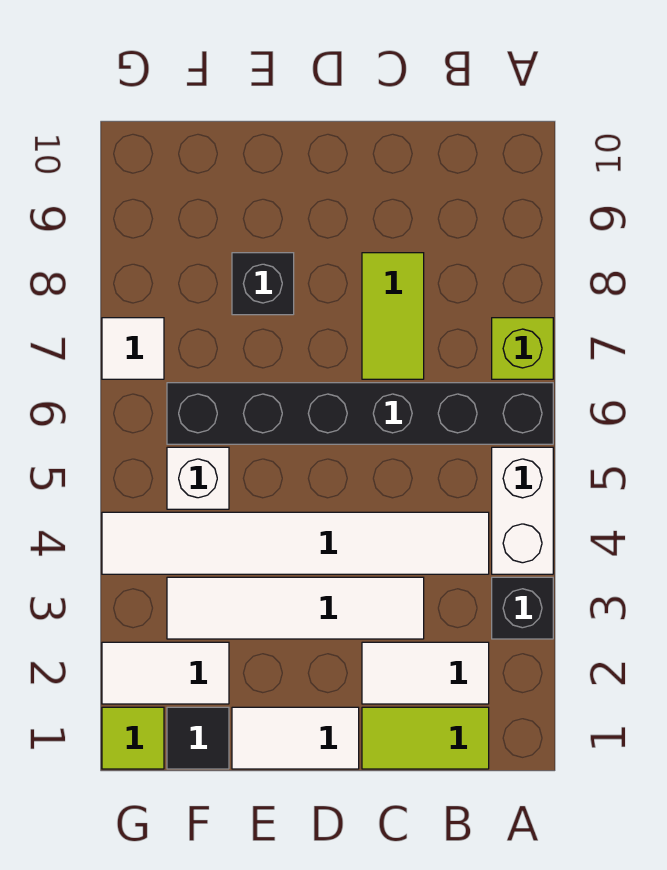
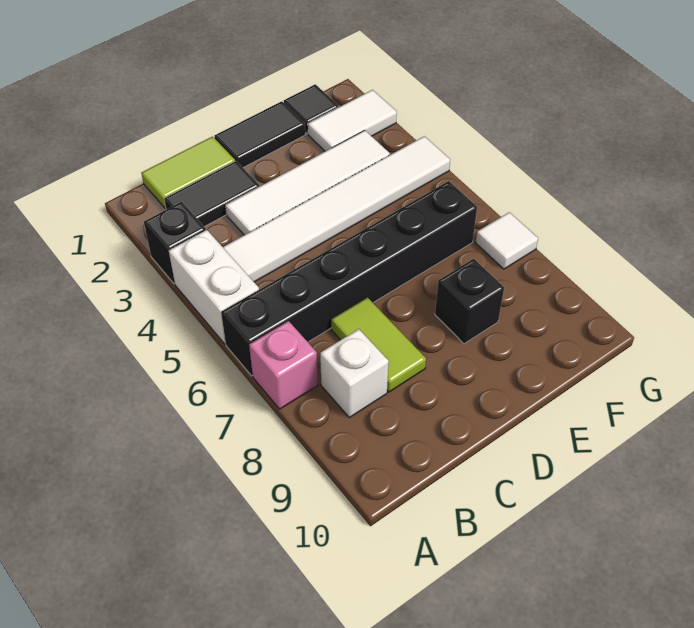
lime 1x1 brick [492,318,553,379] -> pink 1x1 brick [249,321,318,409]
white 1x2 tile [362,642,489,704] -> black 1x2 tile [164,161,259,227]
white 1x2 tile [232,707,359,769] -> black 1x2 tile [214,101,305,167]
white 1x1 brick [167,447,229,509] -> white 1x1 brick moved to [320,329,389,418]
lime 1x1 tile [102,707,164,769] -> none

